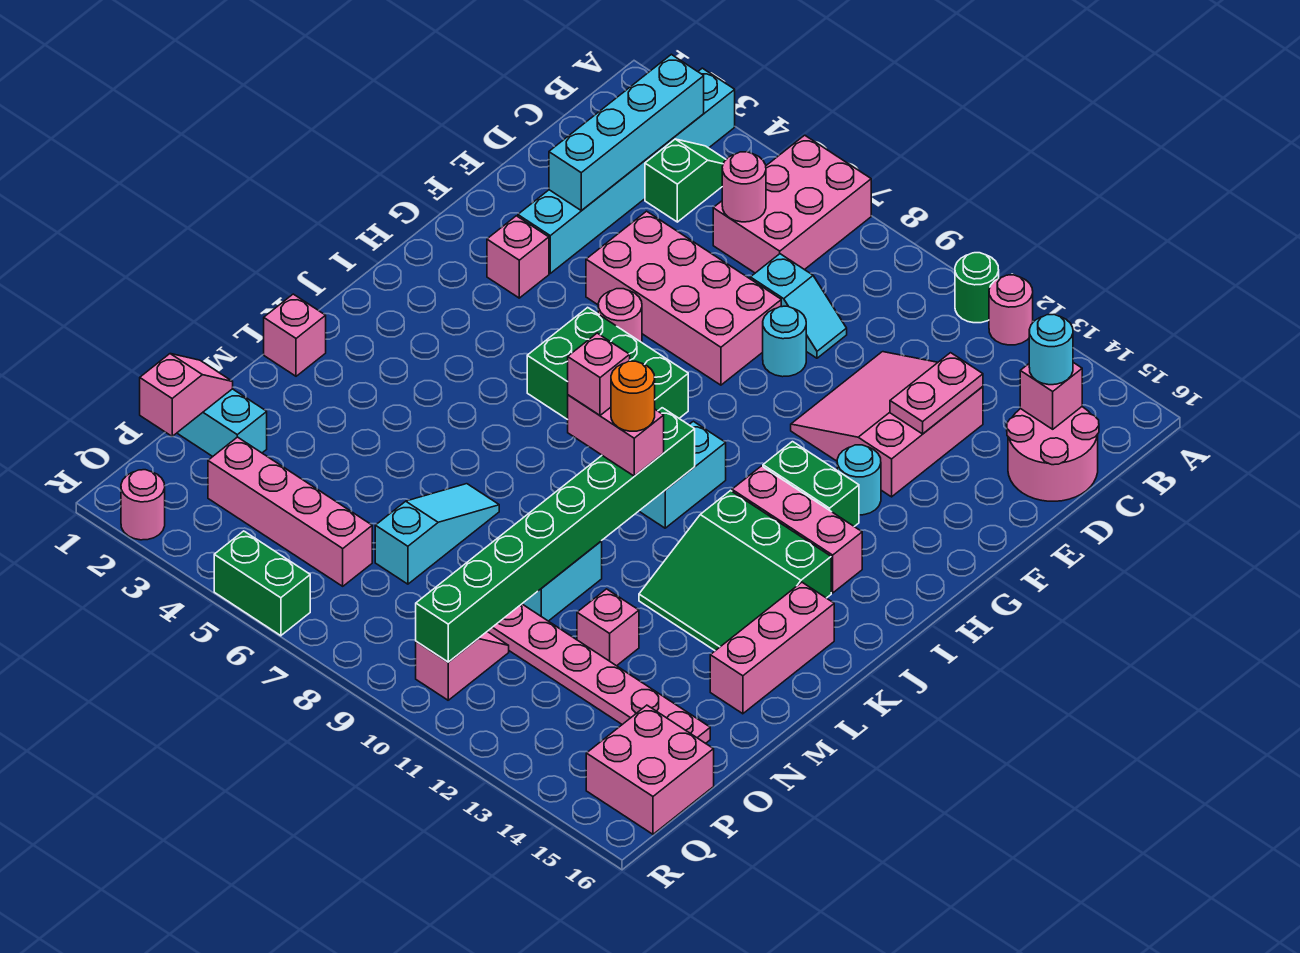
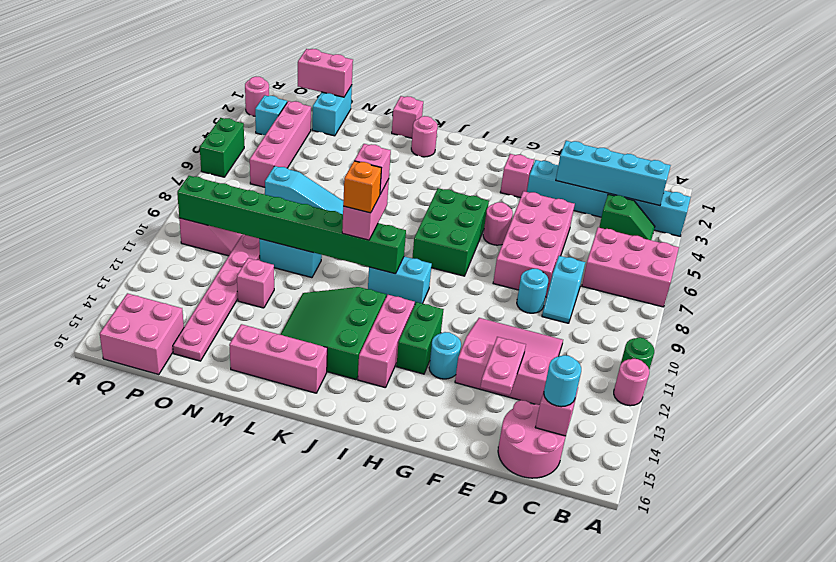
pink 1x1 round brick [722,152,766,222] -> pink 1x1 round brick moved to [411,116,438,157]
pink 1x2 plate [890,353,983,434] -> pink 1x2 plate turned to [481,337,526,395]
orange 1x1 round brick [611,361,655,431] -> orange 1x1 brick [343,161,381,213]
pink 1x2 slope [140,354,233,436] -> pink 1x2 brick [298,49,353,97]
none -> cyan 1x1 brick [255,95,287,135]

